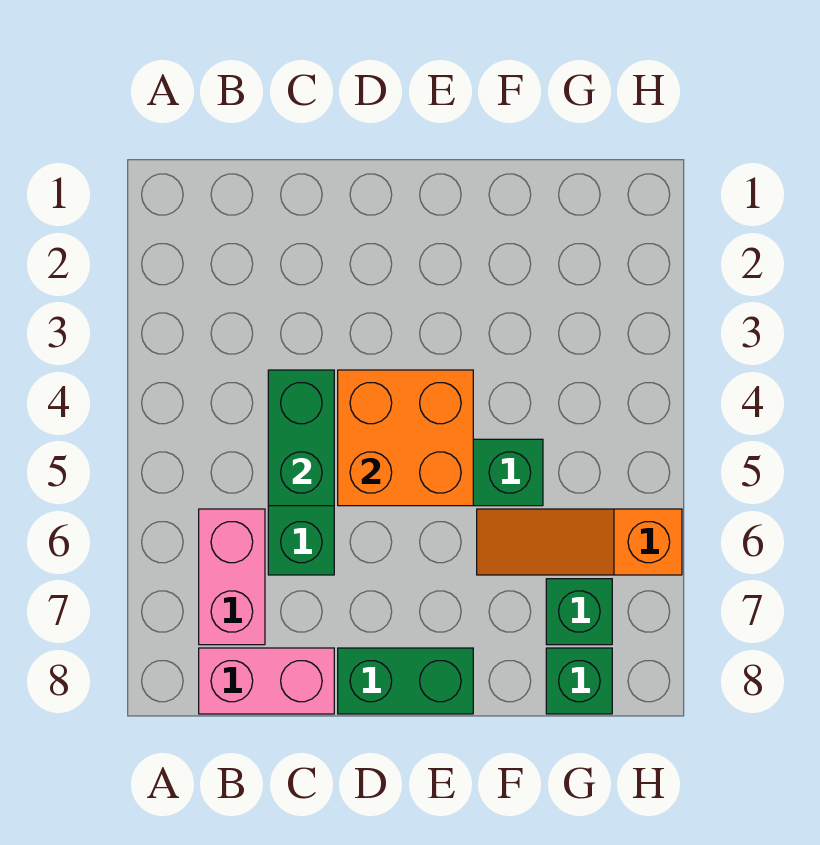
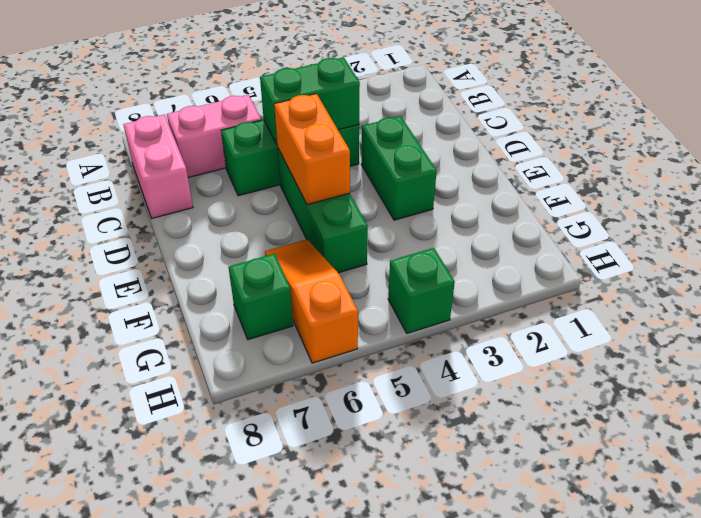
orange 2x2 brick [338,370,473,506] -> orange 1x2 brick [274,94,350,205]
green 1x2 brick [338,648,473,714] -> green 1x2 brick moved to [361,116,437,220]
green 1x1 brick [546,648,612,714] -> green 1x1 brick moved to [388,248,455,333]

